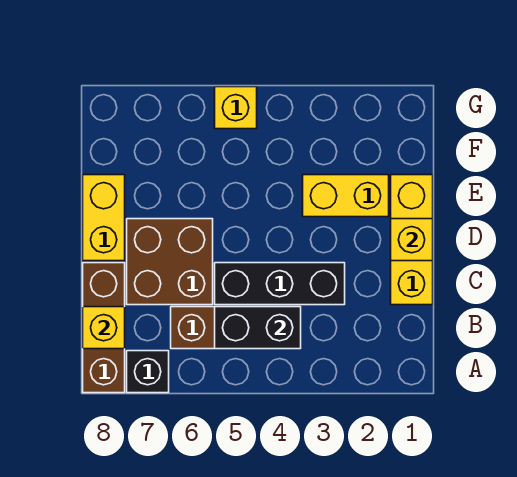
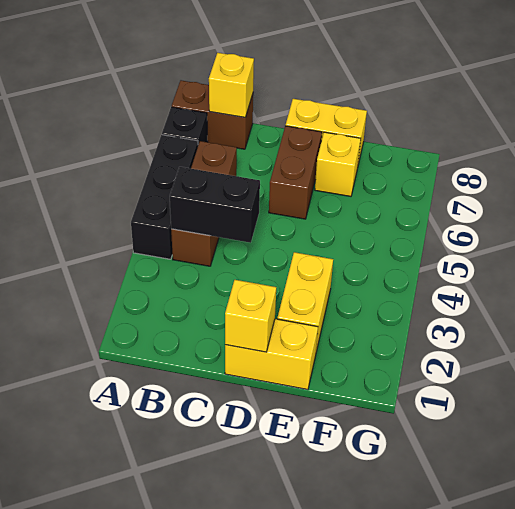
brown 1x3 brick [83,263,125,393] -> brown 1x2 brick [172,80,253,149]
black 1x2 brick [215,307,301,349] -> black 1x2 brick turned to [170,167,260,243]
yellow 1x3 brick [391,175,433,305] -> yellow 1x2 brick [225,319,318,390]
black 1x3 brick [215,263,345,305] -> black 1x3 brick moved to [131,135,198,259]
brown 2x2 brick [127,219,213,305] -> brown 1x2 brick [269,126,322,219]
yellow 1x1 brick [215,87,257,129] -> yellow 1x1 brick moved to [315,132,361,196]

